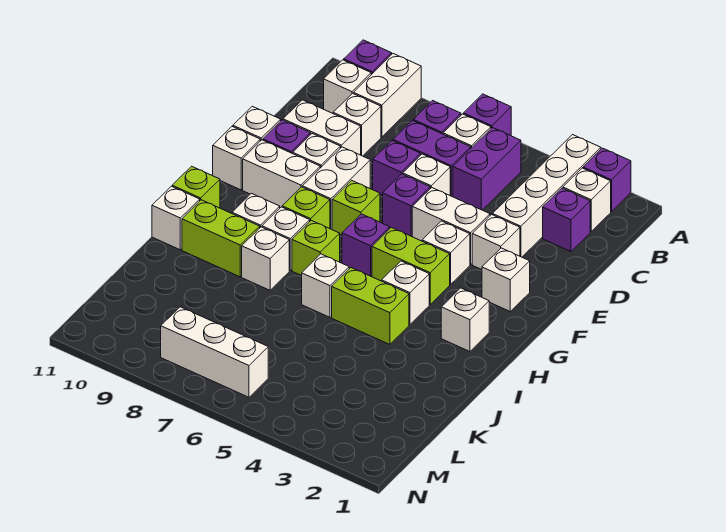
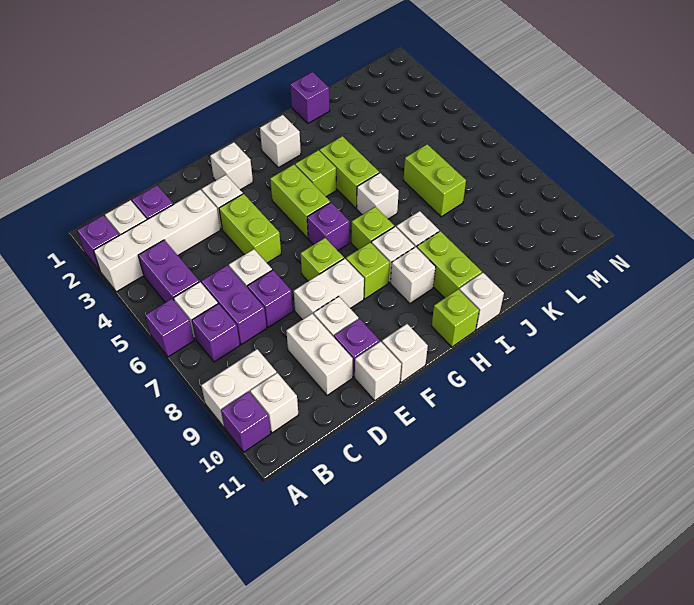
purple 1x2 brick [453,128,521,210] -> purple 1x2 brick turned to [138,240,199,303]
white 1x1 brick [333,93,381,156] -> none
white 1x2 brick [412,188,490,264] -> lime 1x2 brick [219,194,281,263]
purple 1x1 brick [383,174,430,237] -> purple 1x1 brick moved to [290,72,330,123]
white 1x1 brick [422,221,470,285] -> none
white 1x2 brick [243,140,320,208] -> none
white 1x1 brick [382,261,429,324] -> lime 1x1 brick [295,150,336,197]
none -> lime 1x2 brick [403,144,466,217]
white 1x3 brick [161,307,268,397] -> none

